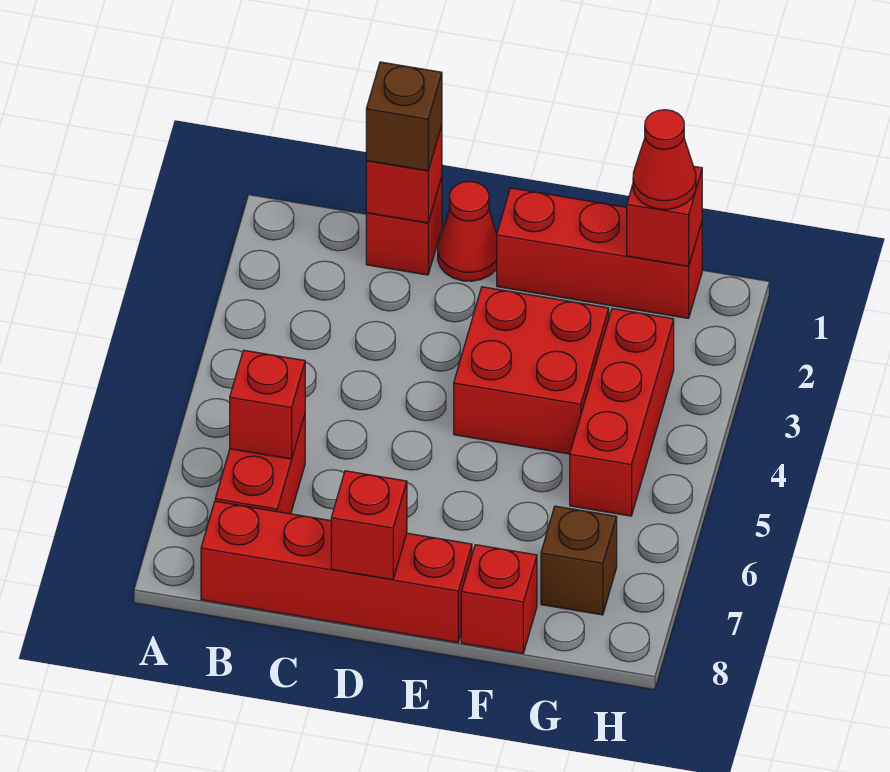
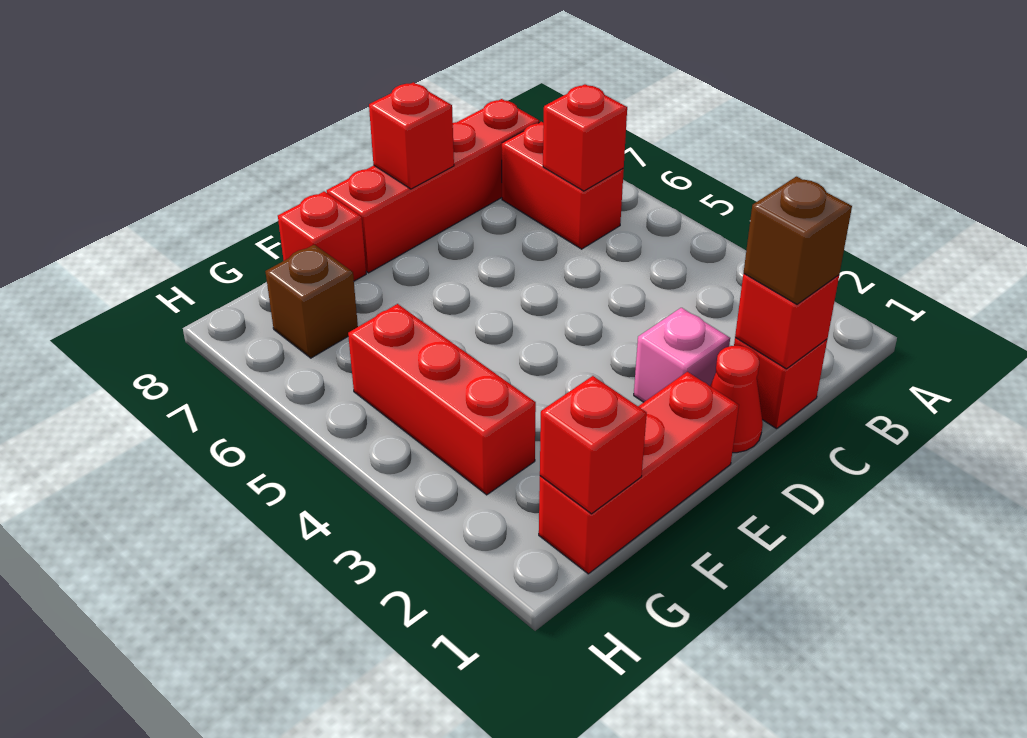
none -> pink 1x1 brick [634,308,730,402]
red 2x2 brick [454,287,609,454] -> none
red 1x1 cone [633,110,696,210] -> none

